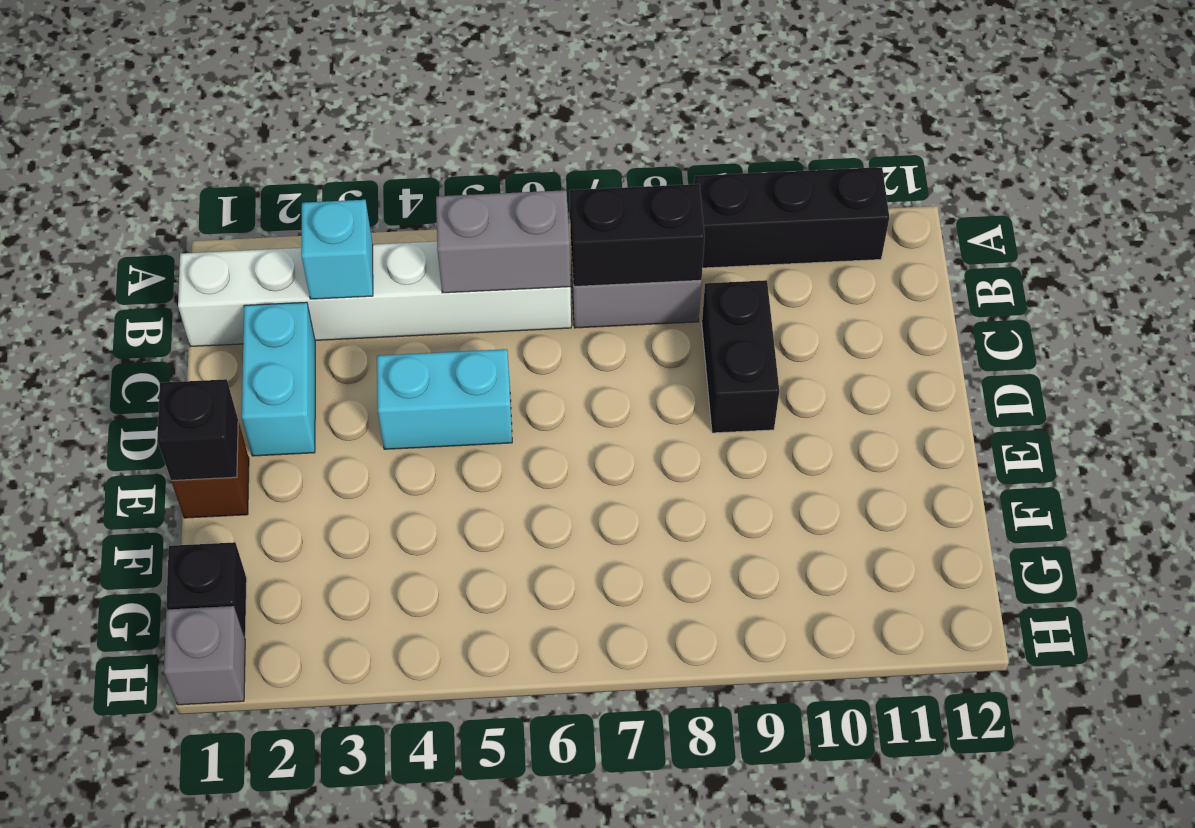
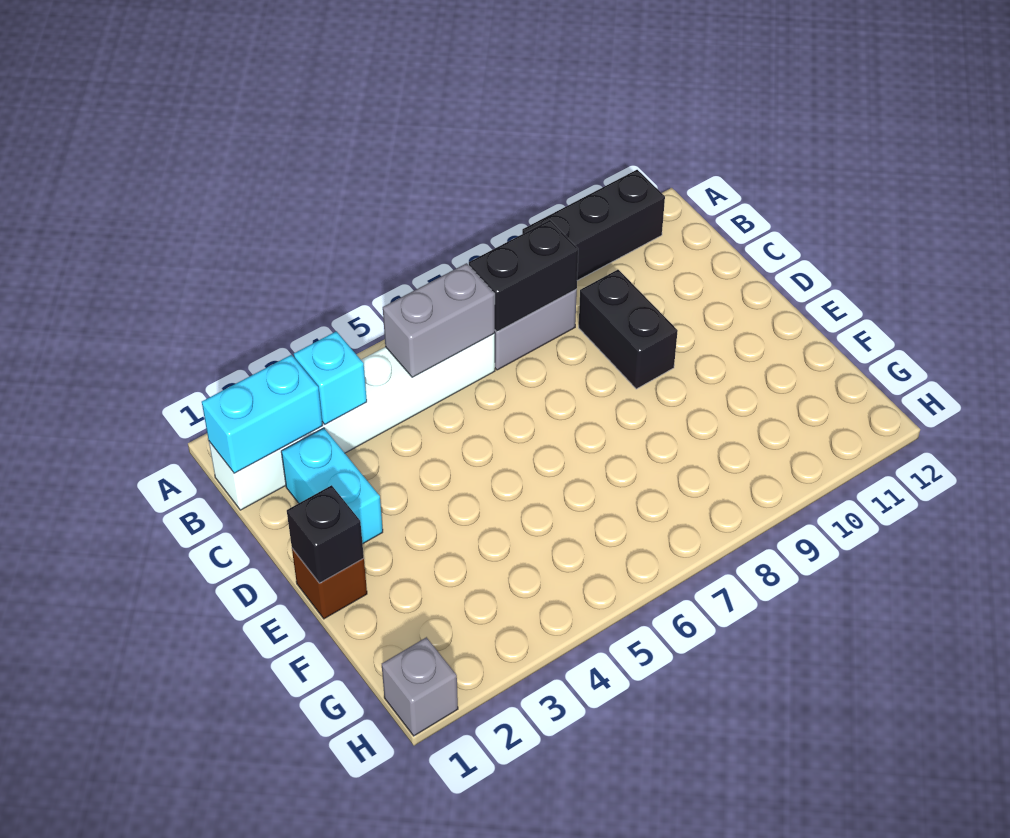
cyan 1x2 brick [377,349,512,449] -> cyan 1x2 brick moved to [202,355,323,473]
black 1x1 brick [166,542,247,637] -> none

